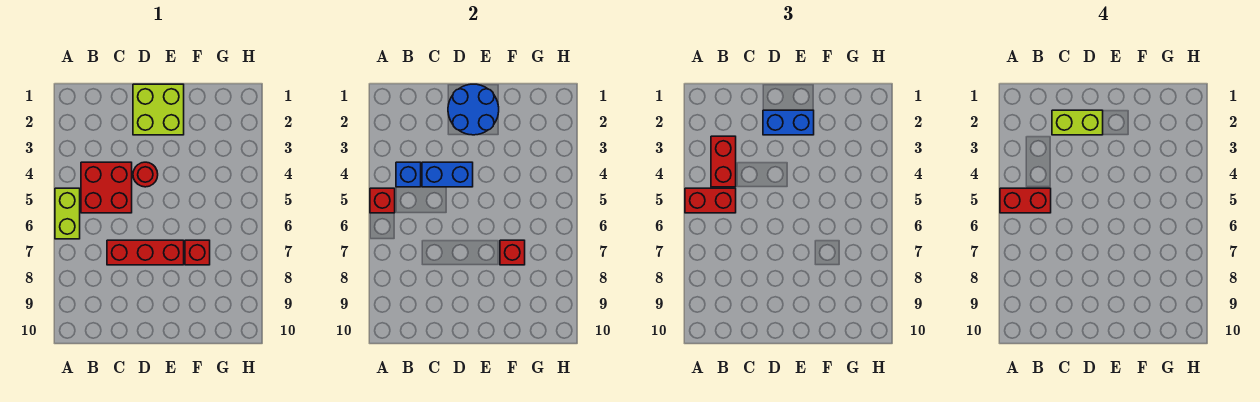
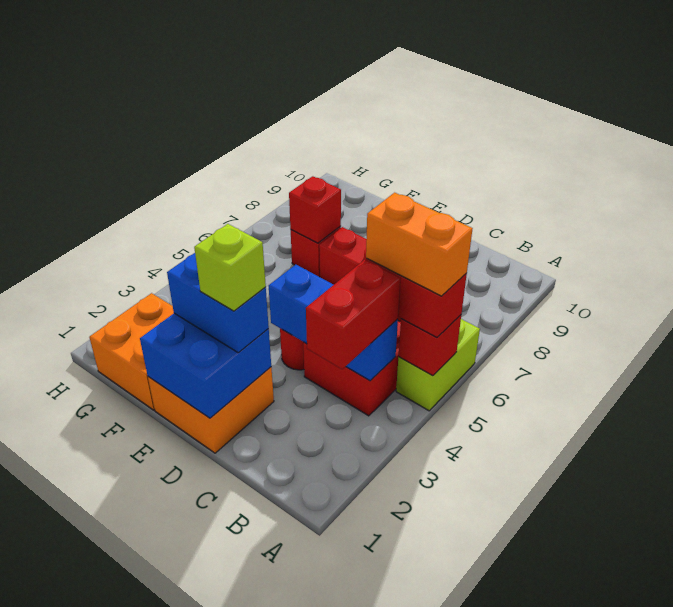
red 1x2 brick [1000,188,1051,213] -> orange 1x2 brick [366,193,473,296]
lime 1x2 brick [1052,110,1103,135] -> lime 1x1 brick [194,224,266,311]
lime 2x2 brick [133,84,184,135] -> orange 2x2 brick [148,367,274,453]
blue 2x2 round brick [448,84,499,135] -> blue 2x2 brick [140,313,271,418]
none -> orange 2x2 brick [89,293,174,410]

